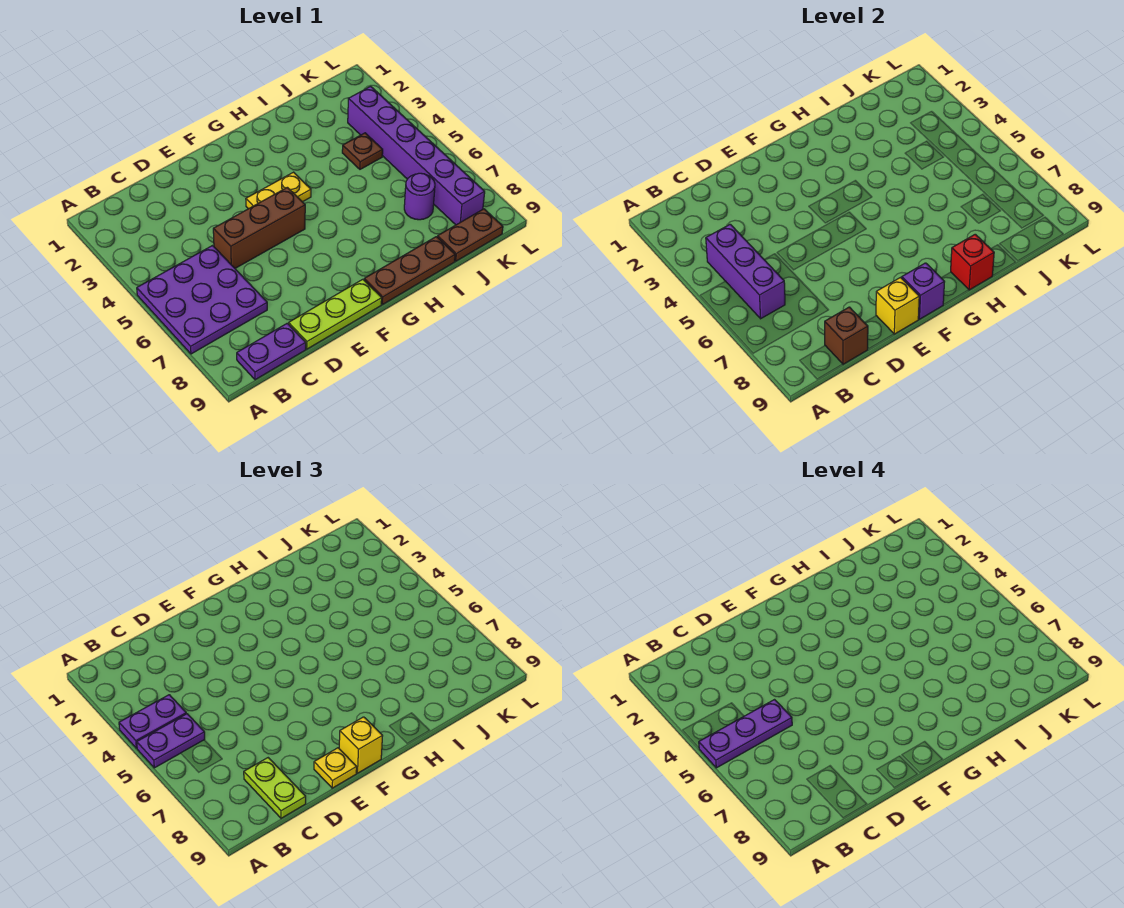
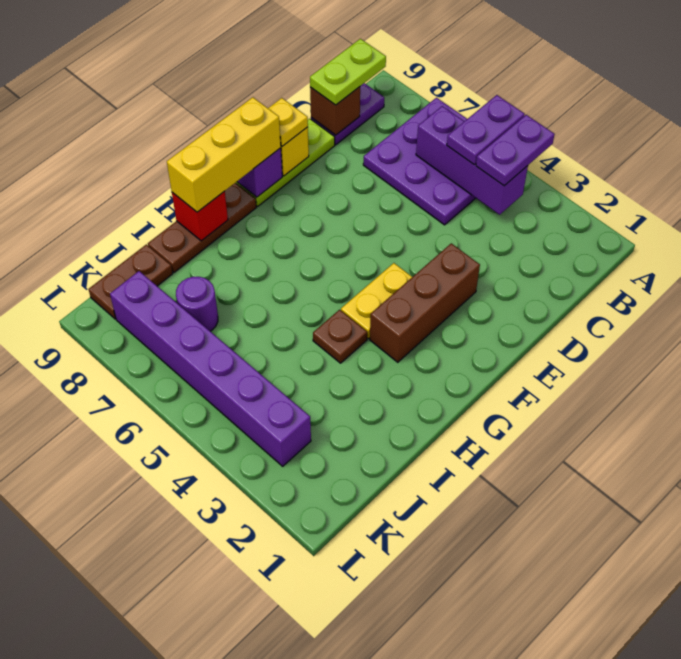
purple 1x3 plate [699,700,792,768] -> none
lime 1x2 plate [244,758,306,818] -> lime 1x2 plate turned to [310,39,386,105]
brown 1x3 brick [213,187,305,268] -> brown 1x3 brick moved to [370,243,480,362]
yellow 1x1 brick [339,717,382,773] -> yellow 1x3 brick [167,97,281,212]
brown 1x1 plate [342,133,383,169] -> brown 1x1 plate moved to [313,310,367,363]

